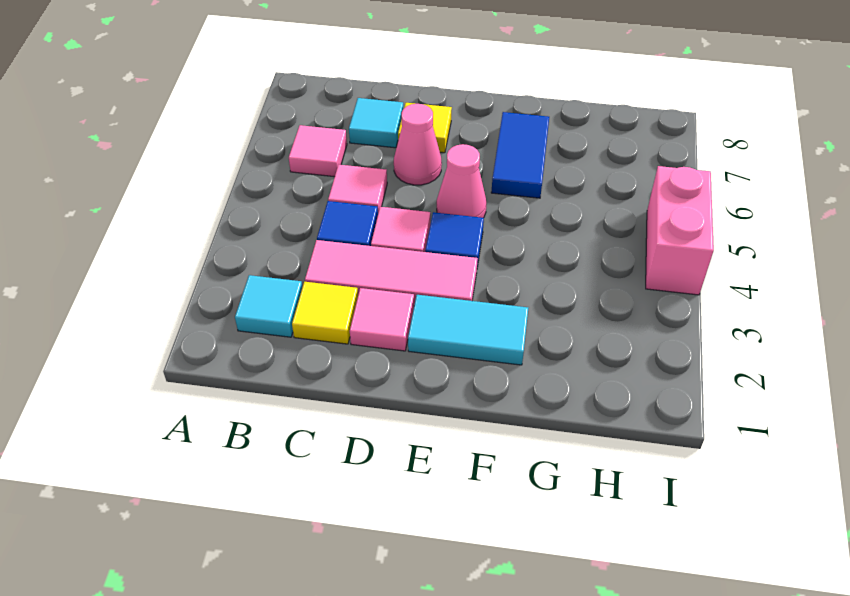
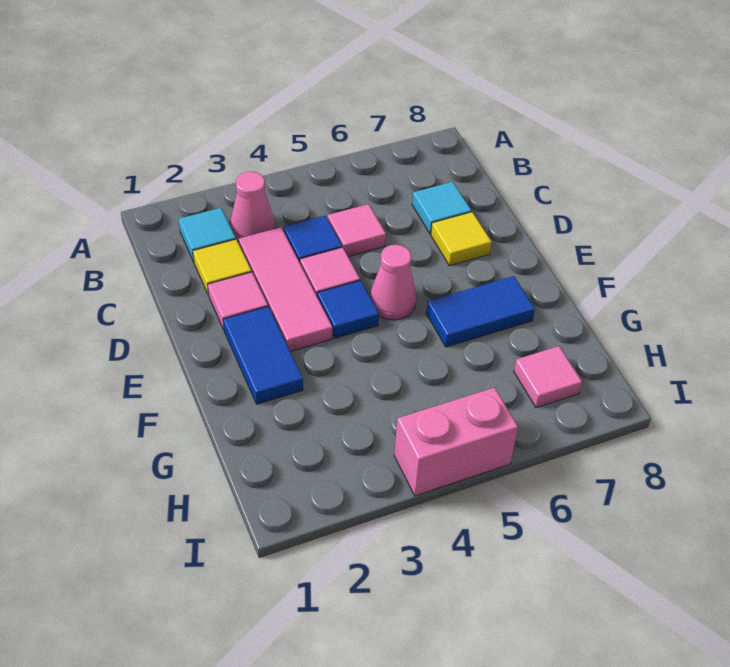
pink 1x1 tile [289,125,347,177] -> pink 1x1 tile moved to [514,346,582,408]
pink 1x1 cone [394,104,442,185] -> pink 1x1 cone moved to [230,172,275,242]
cyan 1x2 tile [408,295,528,365] -> blue 1x2 tile [223,306,303,404]

